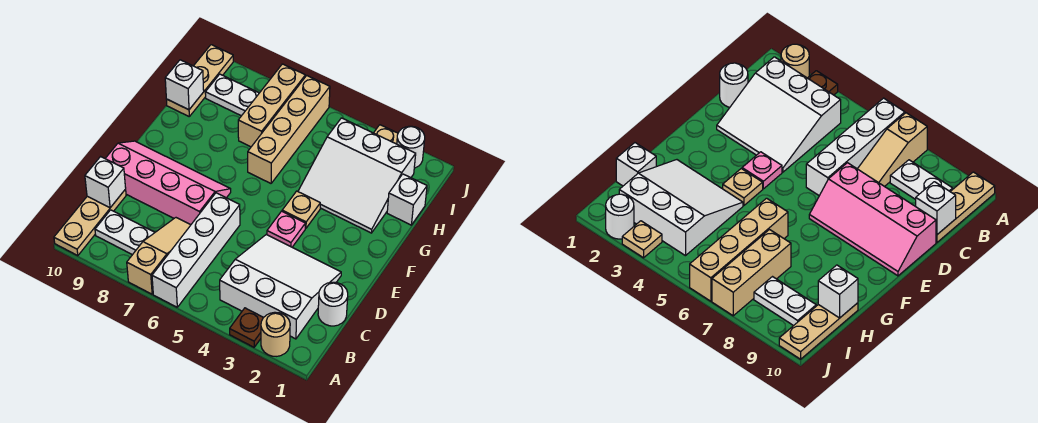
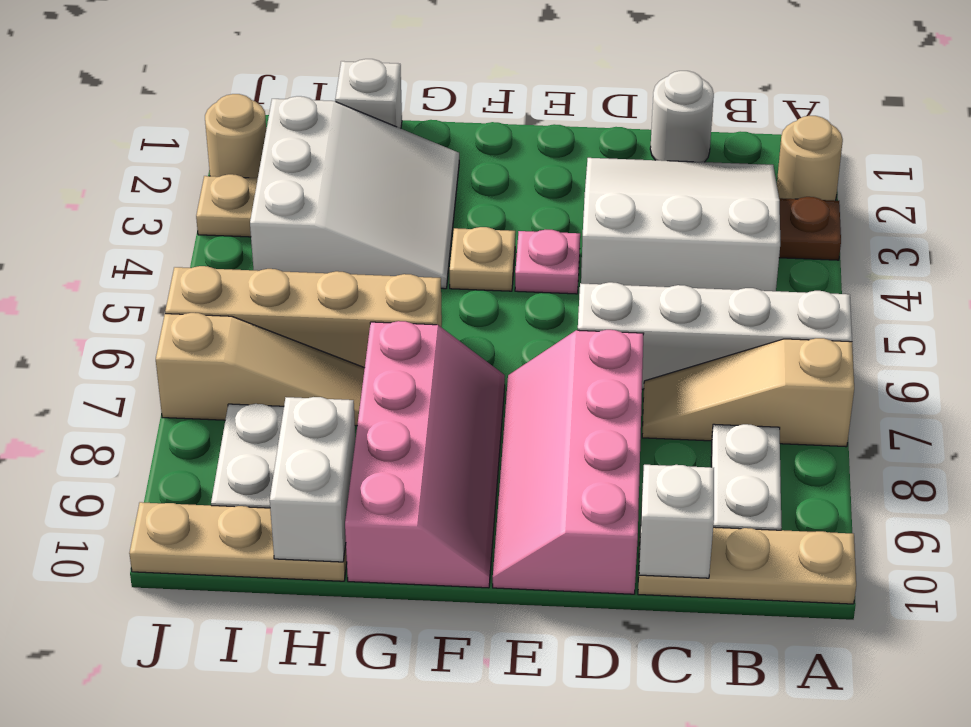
white 3x3 slope [220,235,341,339] -> white 3x3 slope turned to [581,158,780,291]
none -> pink 2x4 slope [345,321,505,588]
tan 1x3 brick [238,64,305,147] -> tan 1x3 slope [156,313,365,426]
white 1x1 brick [165,60,204,110] -> white 1x2 brick [270,397,355,562]
white 1x1 round brick [397,126,425,168] -> tan 1x1 round brick [205,94,266,178]

